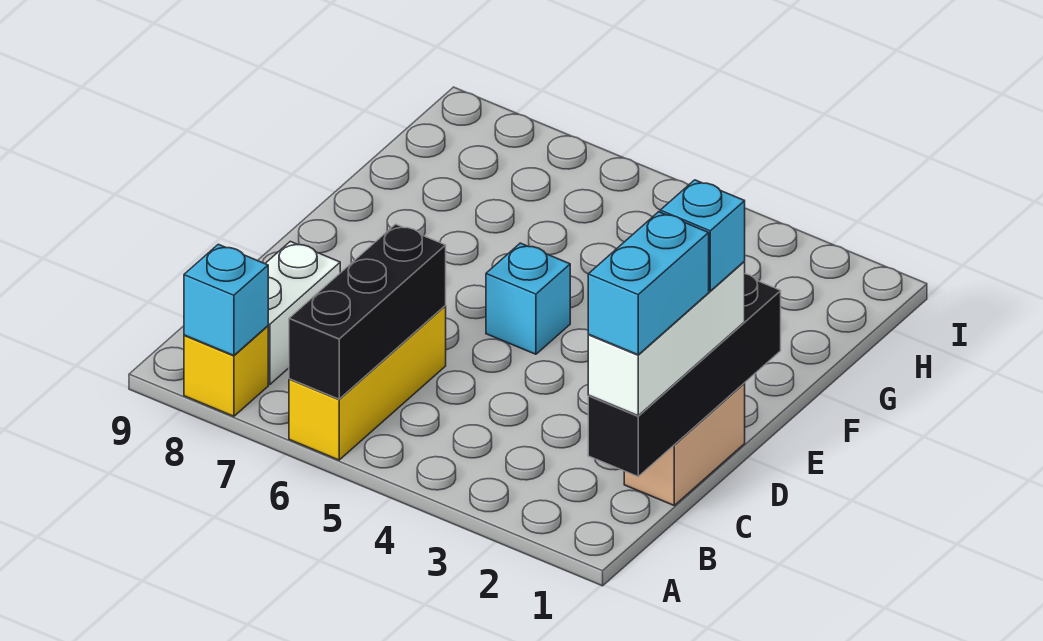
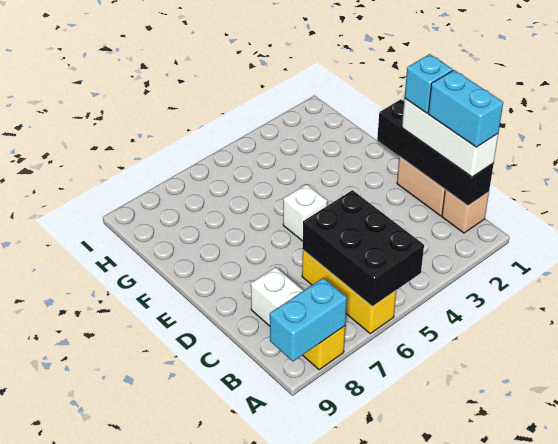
black 1x3 brick [289,224,446,399] -> black 2x3 brick [303,190,424,307]
cyan 1x1 brick [184,244,268,356] -> cyan 1x2 brick [270,278,347,361]
none -> tan 1x1 brick [442,190,489,233]
cyan 1x1 brick [486,243,570,354] -> white 1x1 brick [283,184,327,241]

